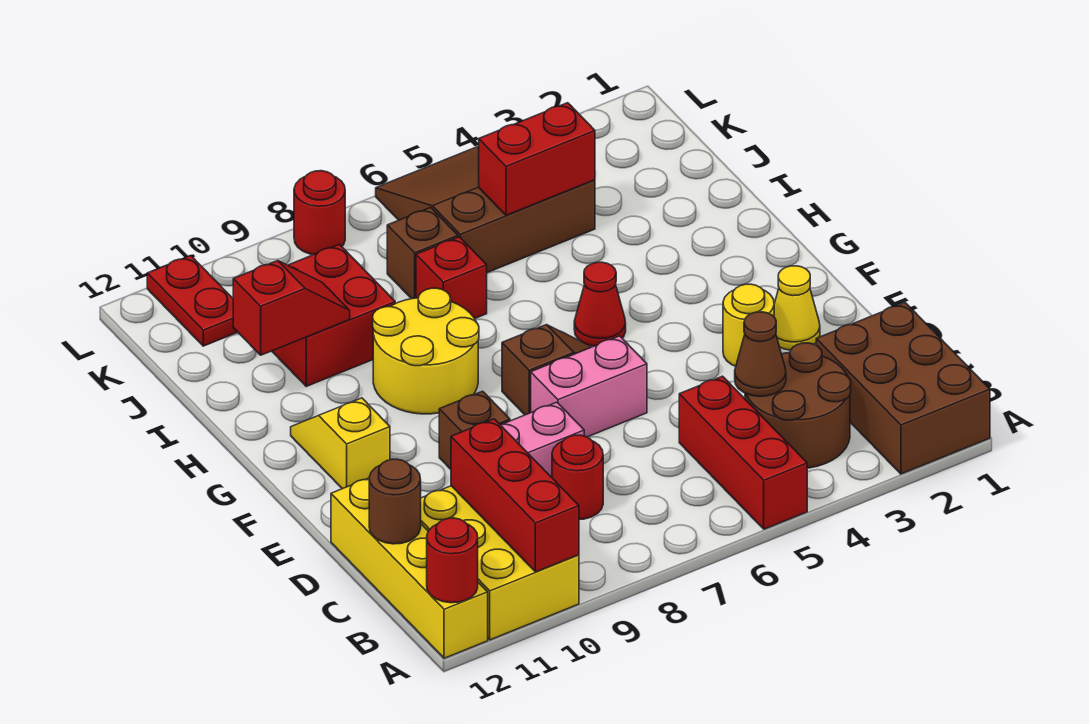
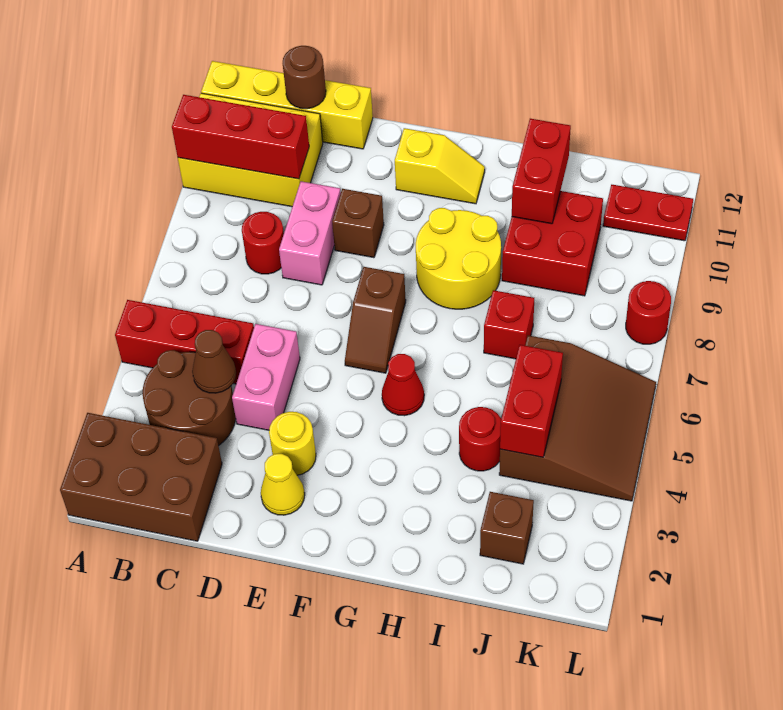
red 1x1 round brick [427,518,478,603] -> red 1x1 round brick moved to [459,407,501,471]
pink 1x2 brick [531,336,647,437] -> pink 1x2 brick moved to [232,324,300,430]
red 1x2 slope [233,261,350,355] -> red 1x2 brick [512,119,571,224]
brown 1x1 brick [387,208,458,299] -> brown 1x1 brick moved to [480,492,534,564]

